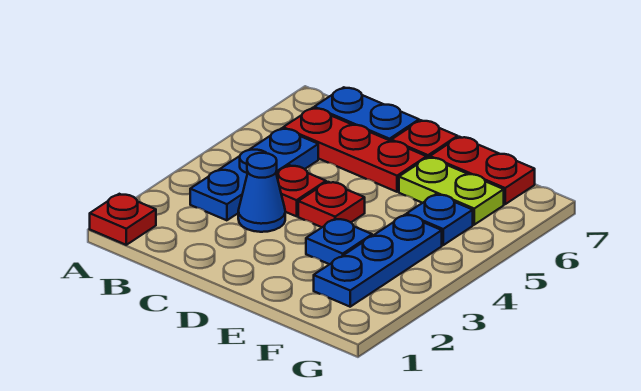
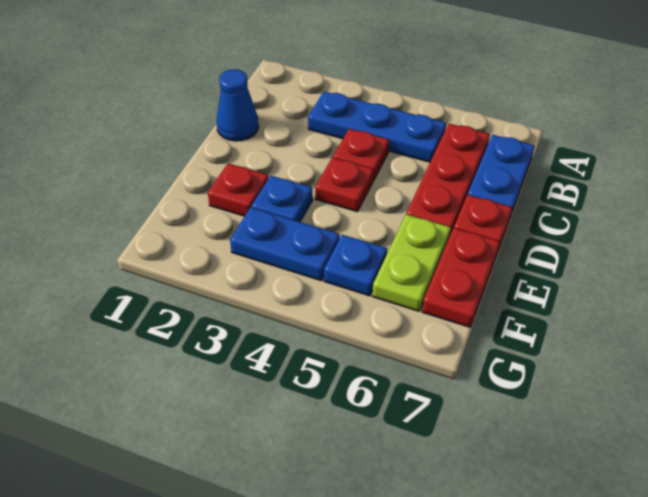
red 1x1 plate [90,194,156,245] -> red 1x1 plate moved to [208,163,269,216]
blue 1x1 cone [238,153,285,232] -> blue 1x1 cone moved to [217,69,259,141]
blue 1x3 plate [314,215,442,307] -> blue 1x2 plate [230,207,340,281]

